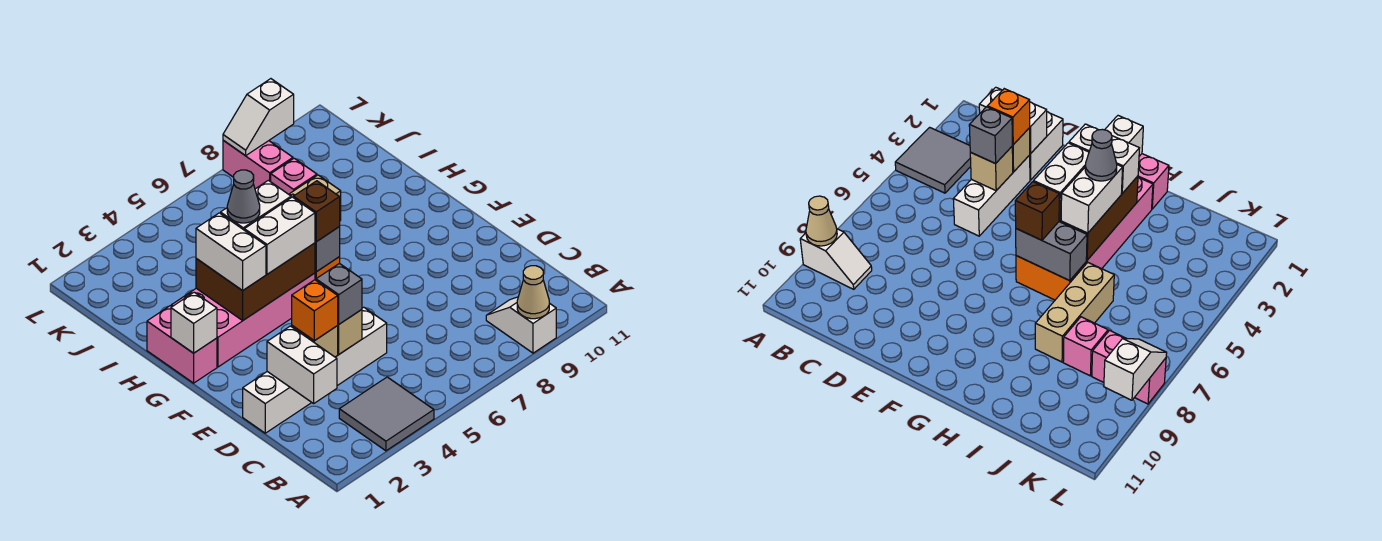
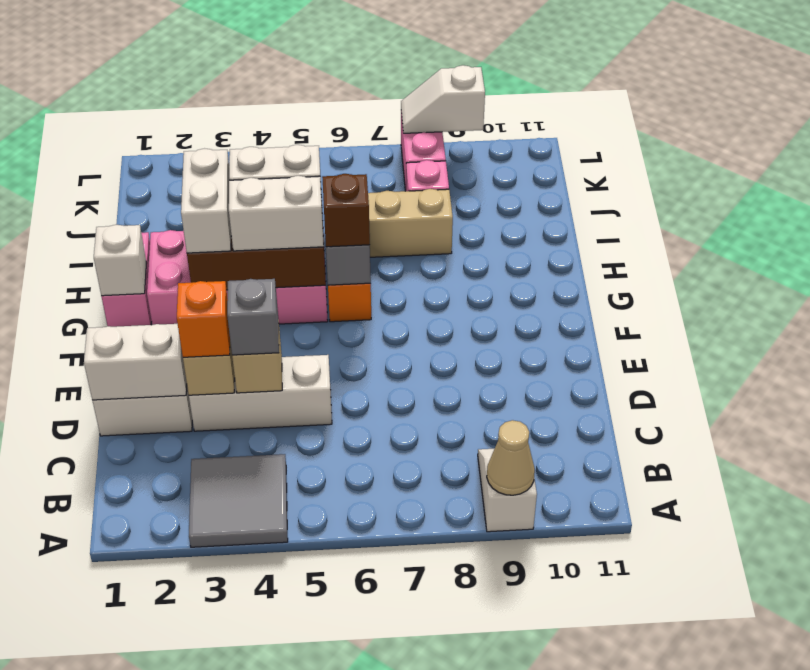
white 1x2 brick [267,326,337,403] -> white 1x2 brick turned to [84,324,187,400]
grey 1x1 cone [227,170,260,223] -> none

